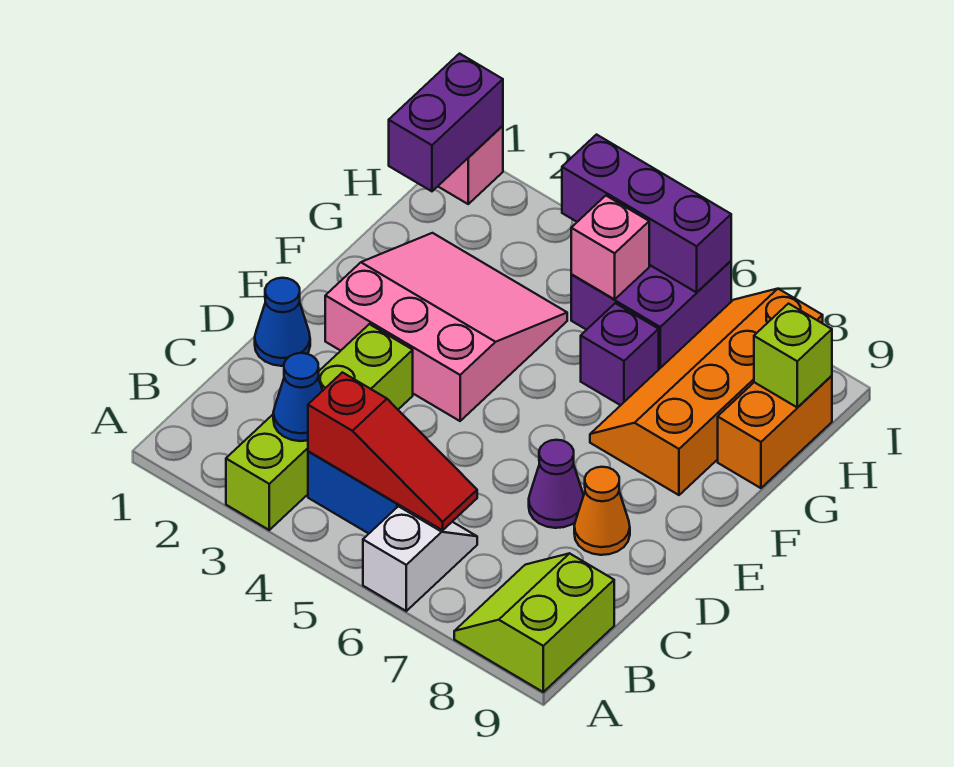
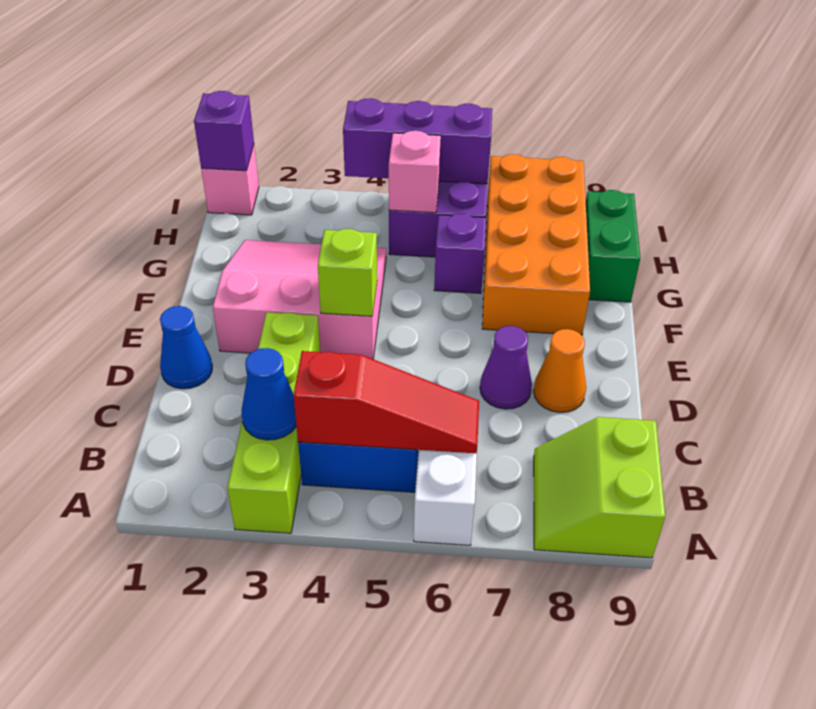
orange 2x4 slope [590,289,823,495] -> orange 2x4 brick [482,154,590,335]
orange 1x2 brick [718,376,832,488] -> green 1x2 brick [586,190,640,302]
purple 1x2 brick [389,54,503,191] -> purple 1x1 brick [194,91,254,171]
lime 1x1 brick [754,304,832,408] -> lime 1x1 brick moved to [318,229,377,316]

